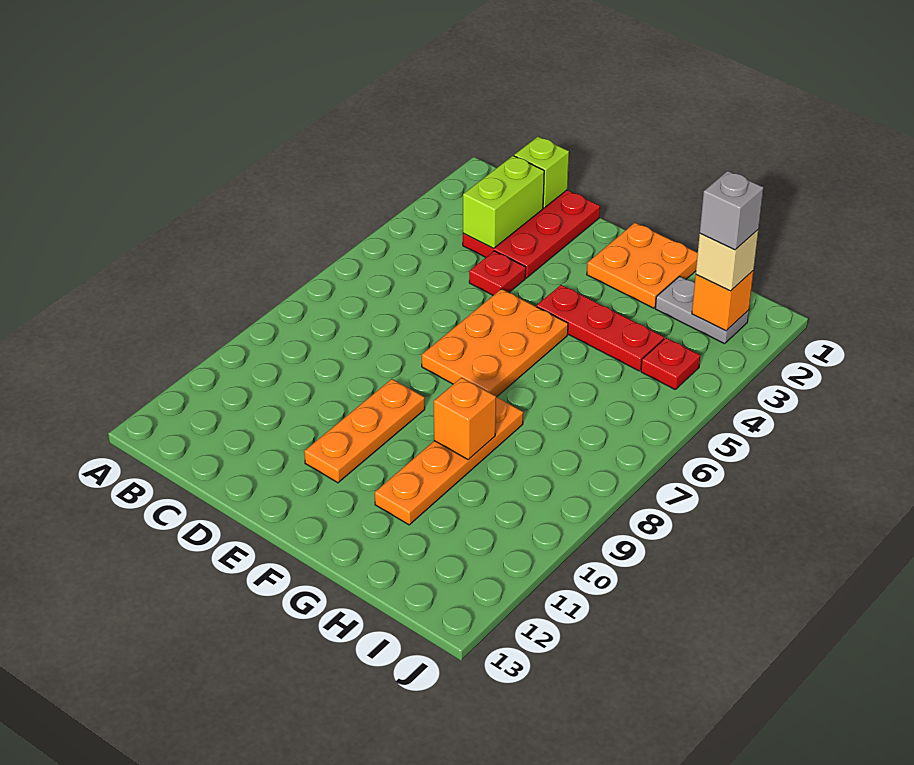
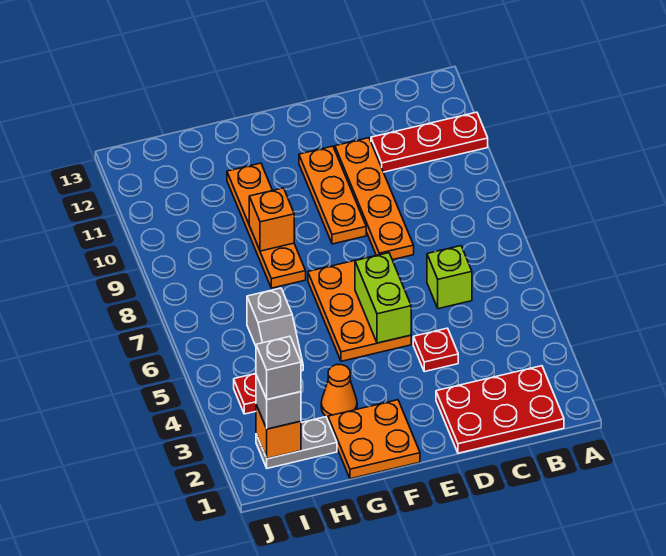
red 2x3 plate [463,190,600,278] -> red 2x3 plate turned to [436,366,564,453]
lime 1x1 brick [514,137,569,208] -> lime 1x1 brick moved to [427,246,472,309]
lime 1x2 brick [463,156,544,248] -> lime 1x2 brick moved to [355,253,411,343]
none -> orange 1x4 plate [335,138,414,260]
red 1x3 plate [537,285,664,371] -> red 1x3 plate moved to [371,112,488,172]
none -> orange 1x1 cone [321,365,357,418]
none -> grey 1x2 slope [247,288,303,371]
tan 1x1 brick [696,230,758,291] -> grey 1x1 brick [256,375,301,429]

